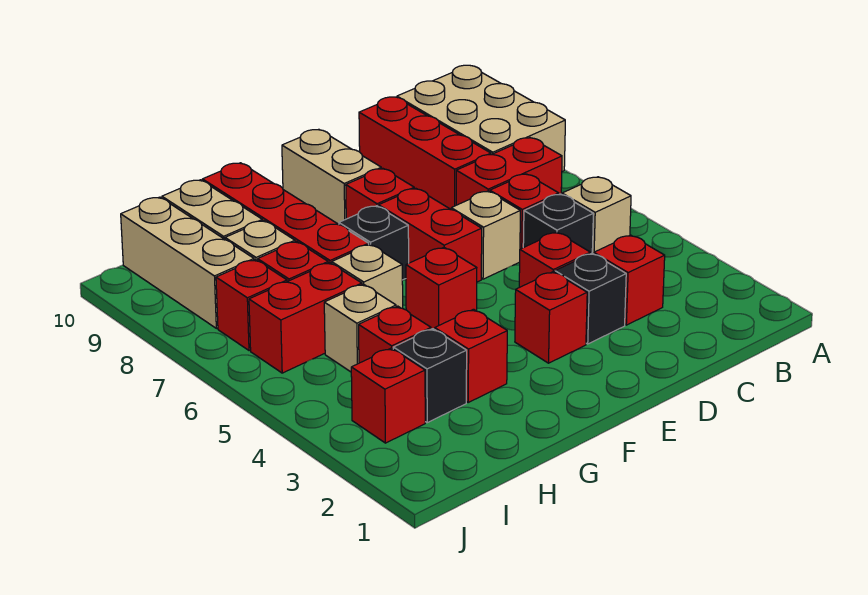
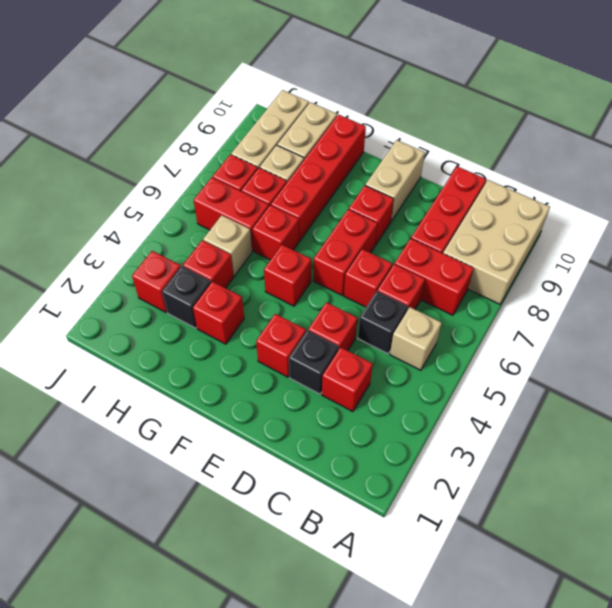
tan 1x1 brick [451,191,520,279] -> red 1x1 brick [344,249,392,307]
black 1x1 brick [339,206,409,280] -> none
tan 1x1 brick [332,244,403,308] -> red 1x1 brick [252,205,299,260]

